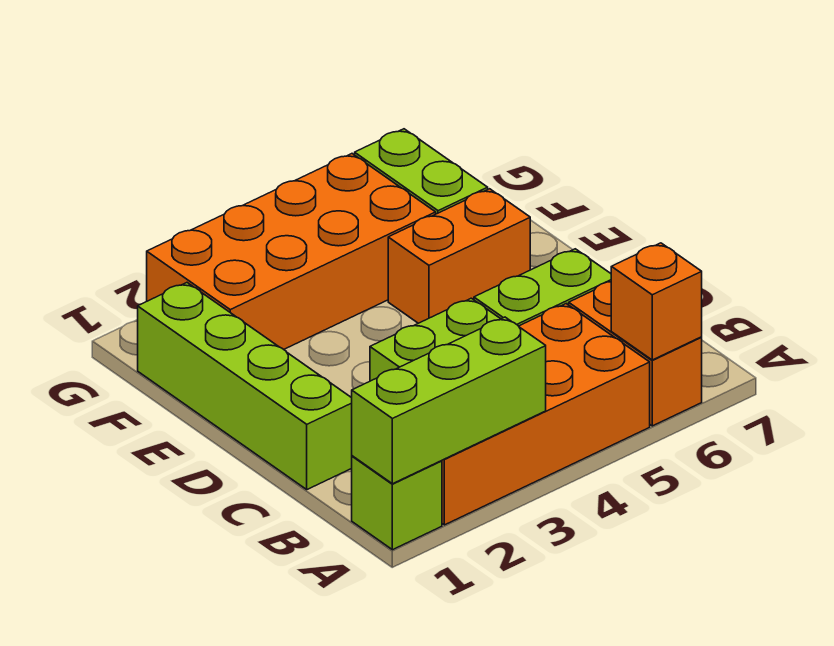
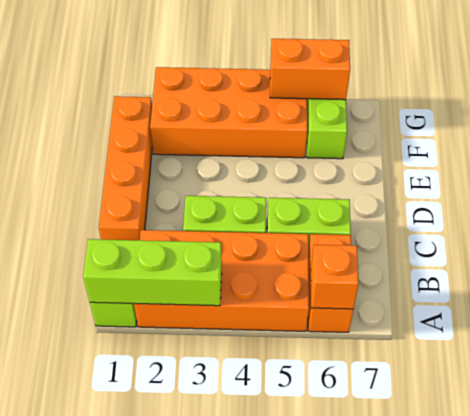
lime 1x4 brick [138,283,352,489] -> orange 1x4 brick [99,96,152,240]
orange 1x2 brick [388,189,530,323] -> orange 1x2 brick moved to [270,39,350,100]

